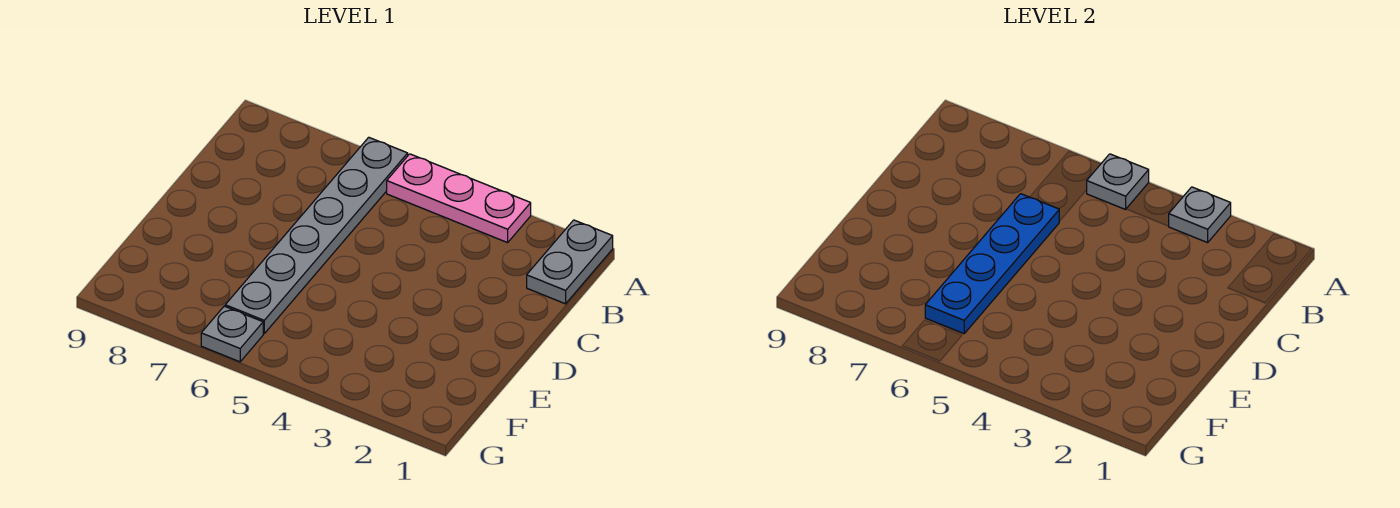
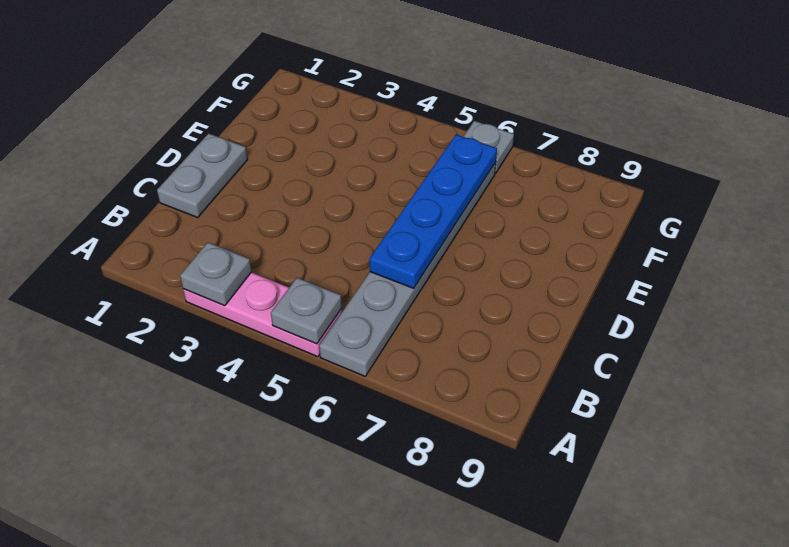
grey 1x2 plate [527,220,613,304] -> grey 1x2 plate moved to [157,133,247,217]

